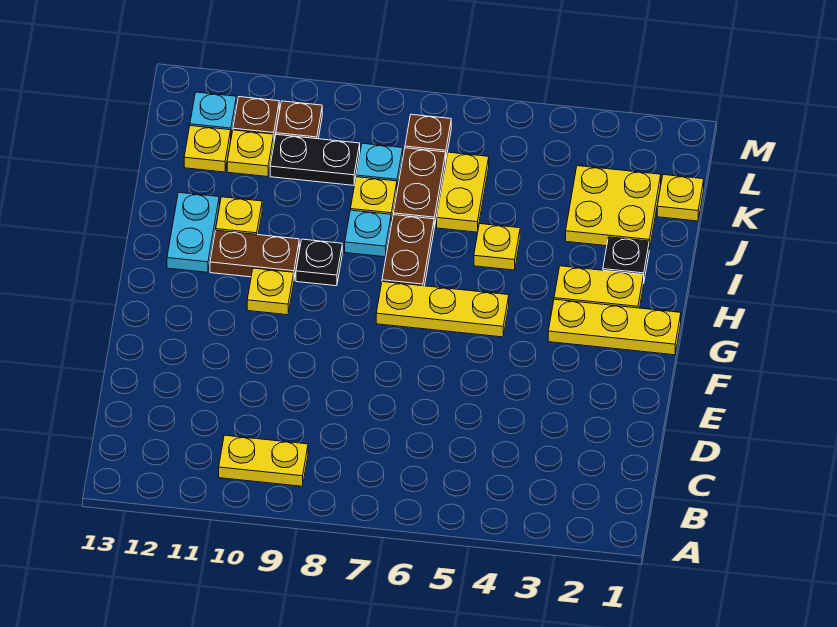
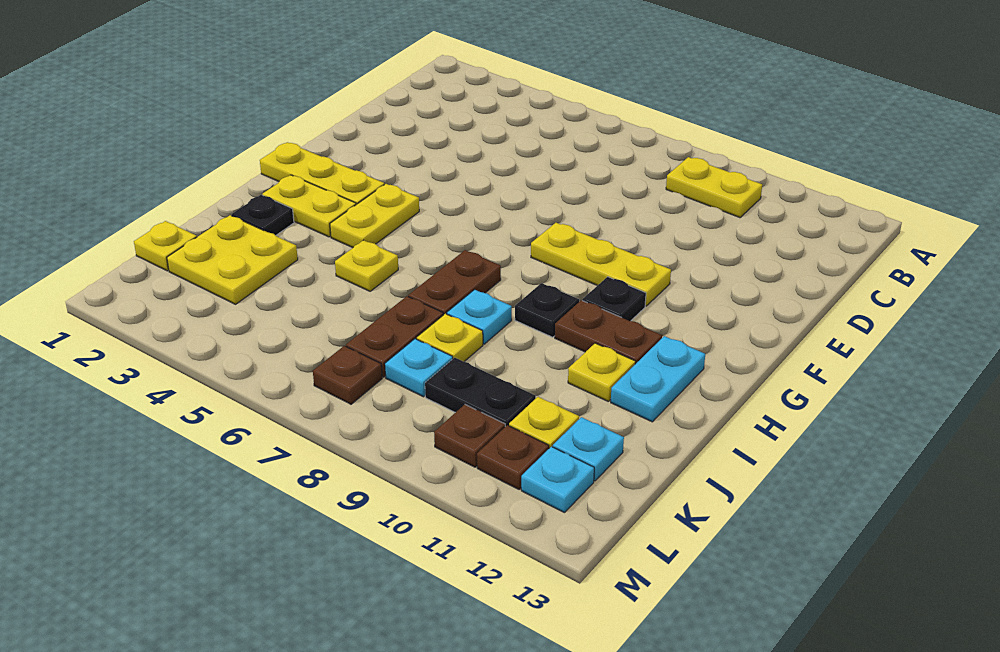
yellow 1x3 plate [376,282,509,337] -> yellow 1x3 plate moved to [531,223,671,306]
yellow 1x1 plate [247,268,294,315] -> black 1x1 plate [582,277,646,321]
yellow 1x2 plate [437,152,489,232] -> yellow 1x2 plate moved to [330,184,419,248]
yellow 1x1 plate [184,126,231,172] -> cyan 1x1 plate [553,417,624,481]

